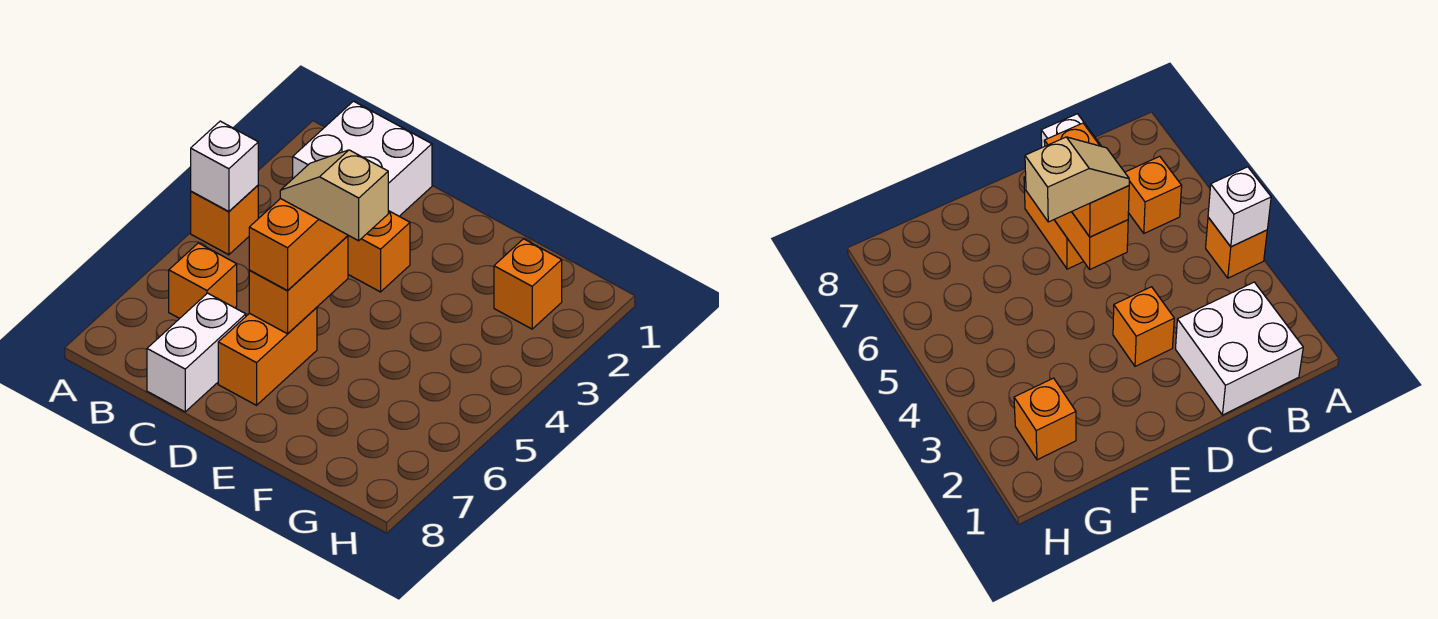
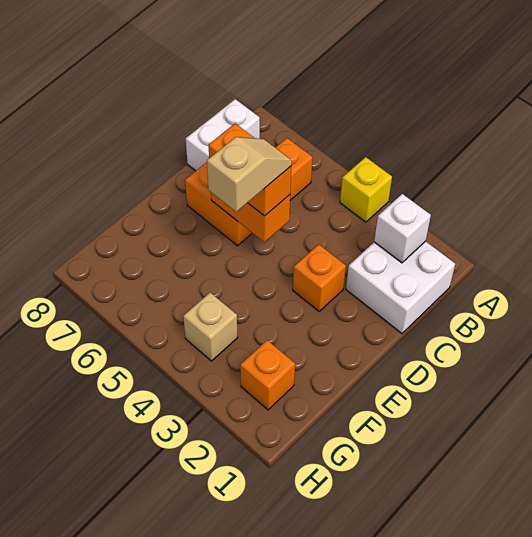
orange 1x1 brick [191,185,258,255] -> yellow 1x1 brick [340,157,392,222]
white 1x1 brick [191,121,258,211] -> white 1x1 brick moved to [374,194,431,263]
white 1x2 brick [147,293,246,412] -> white 1x2 brick turned to [186,99,260,171]
none -> tan 1x1 brick [183,293,238,361]

